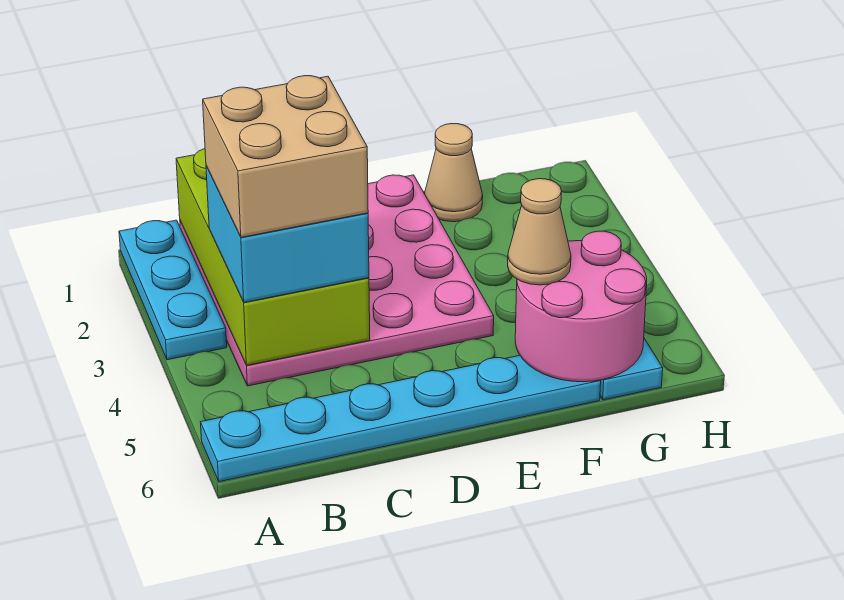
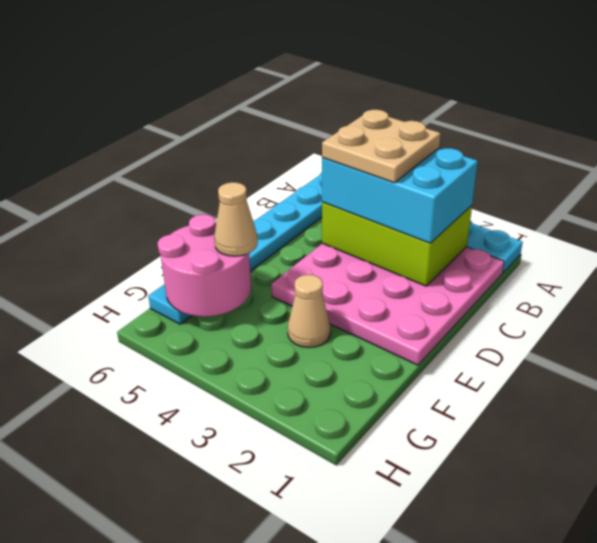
lime 2x4 brick [176,149,370,365] -> lime 2x3 brick [322,202,472,286]
cyan 2x2 brick [206,166,369,302] -> cyan 2x3 brick [322,148,478,243]
tan 2x2 brick [203,76,368,237] -> tan 2x2 plate [322,110,441,183]
tan 1x1 cone [424,124,483,222] -> tan 1x1 cone moved to [288,275,331,347]

